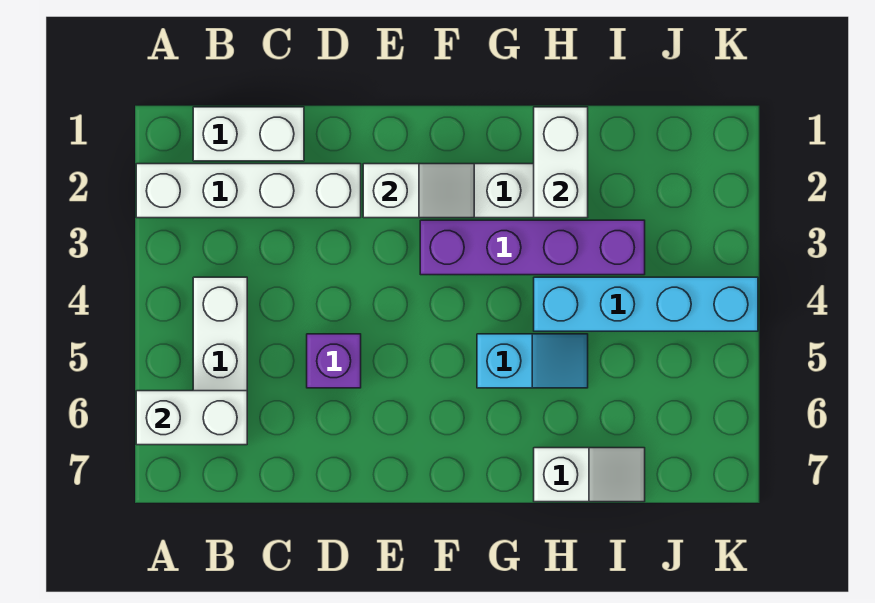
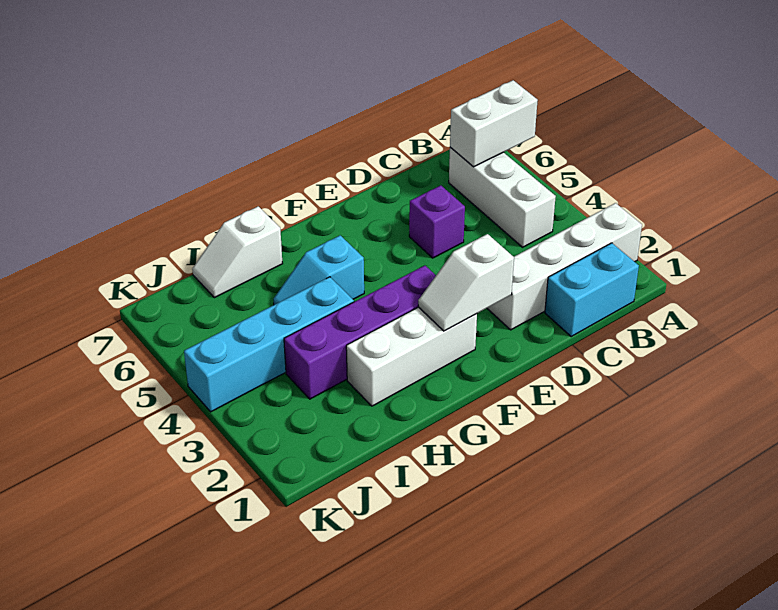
white 1x2 brick [193,107,304,161] -> cyan 1x2 brick [545,243,639,337]
white 1x2 brick [534,107,588,218] -> none

